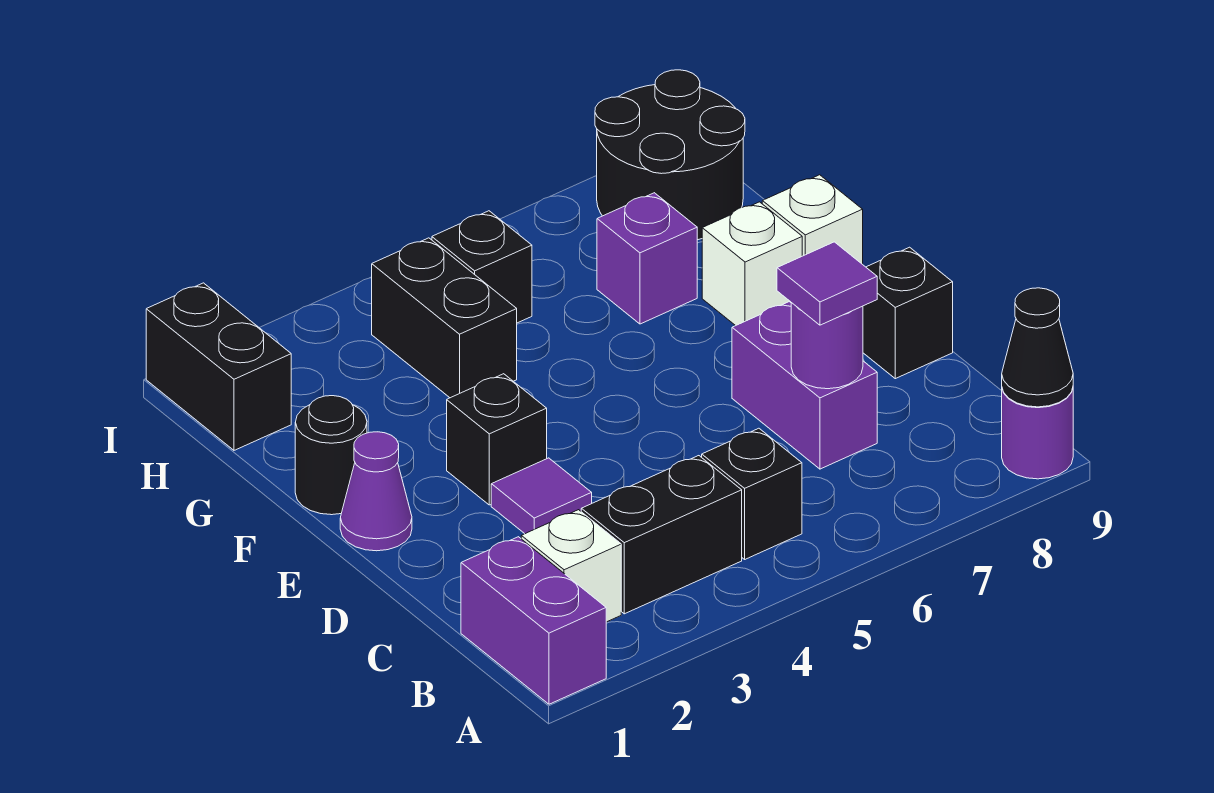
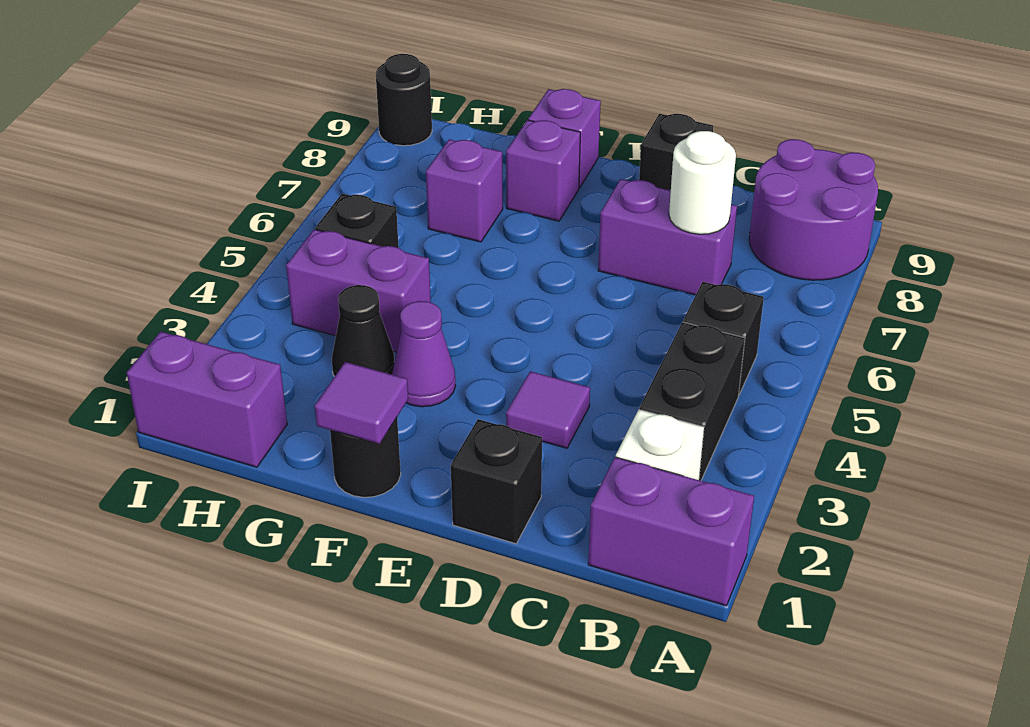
purple 1x1 round brick [1002,388,1073,479] -> purple 2x2 round brick [749,139,878,280]
black 1x1 cone [1002,288,1073,407] -> black 1x1 cone moved to [332,285,394,377]
purple 1x1 round brick [791,303,863,389] -> white 1x1 round brick [669,131,736,234]
purple 1x1 tile [777,242,877,325] -> purple 1x1 tile moved to [315,362,408,444]
purple 1x1 cone [340,432,412,551] -> purple 1x1 cone moved to [392,301,455,407]
black 1x1 brick [447,374,547,505] -> black 1x1 brick moved to [451,419,542,544]
white 1x1 brick [702,202,802,326] -> purple 1x1 brick [506,120,580,221]
white 1x1 brick [762,175,863,264] -> purple 1x1 brick [528,89,601,188]
black 1x2 brick [372,238,517,398] -> purple 1x2 brick [286,229,431,352]
black 1x2 brick [146,283,291,450] -> purple 1x2 brick [127,332,287,467]
black 2x2 round brick [595,70,745,240] -> black 1x1 round brick [376,54,432,146]

